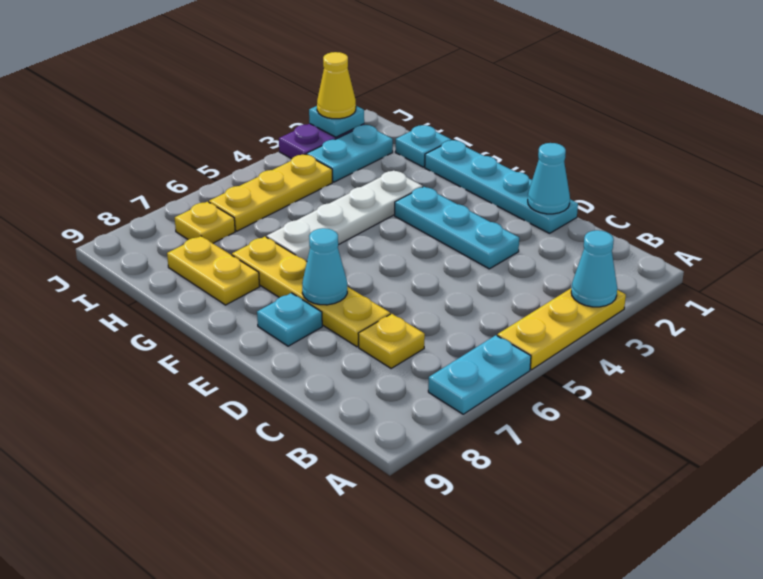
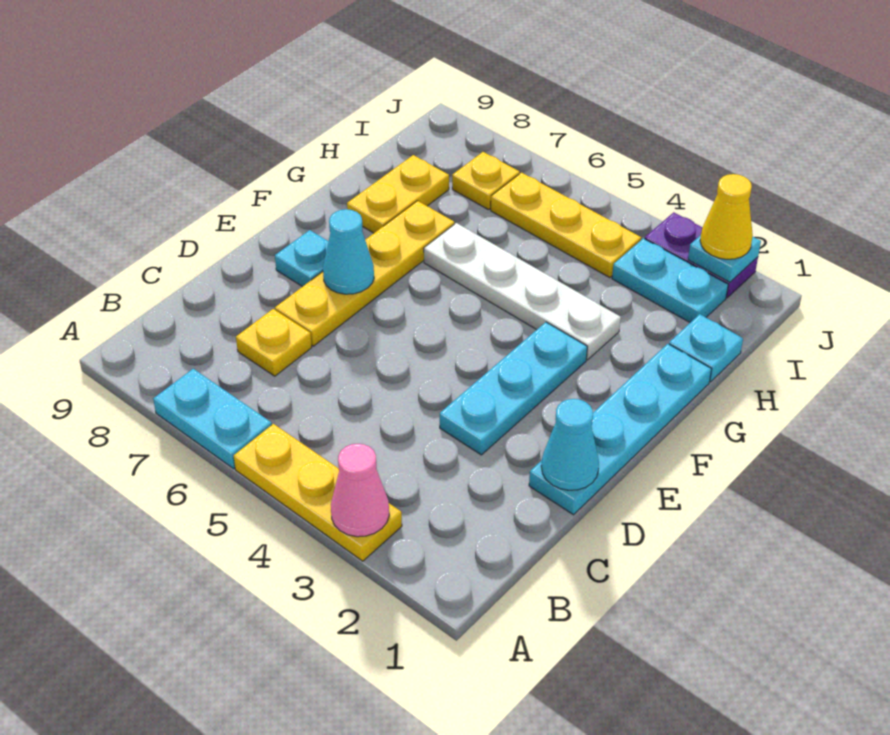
cyan 1x1 cone [571,230,617,307] -> pink 1x1 cone [331,444,389,537]

